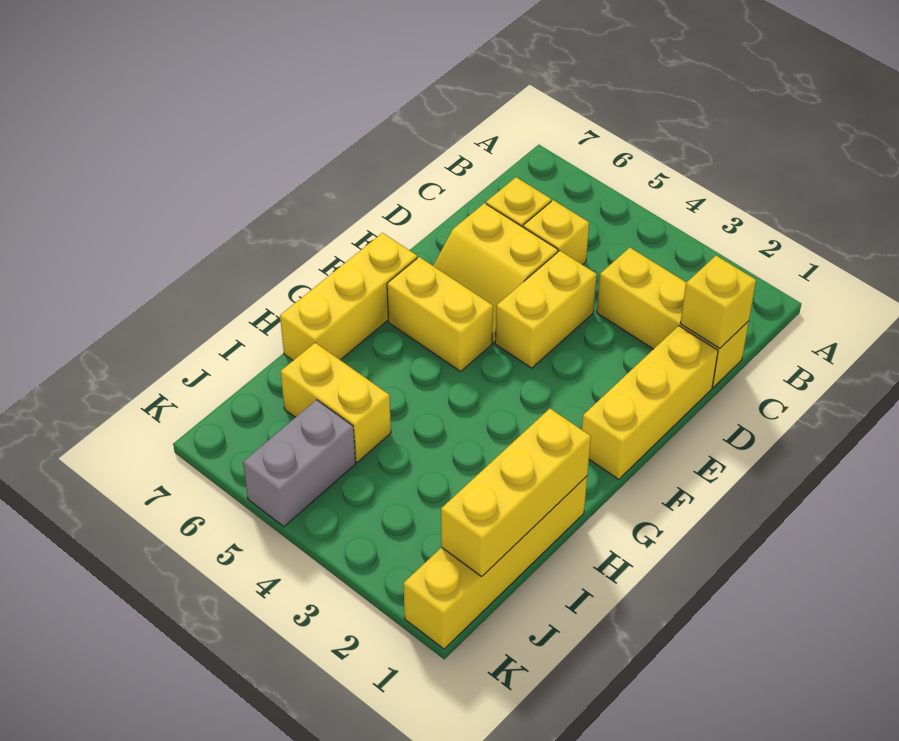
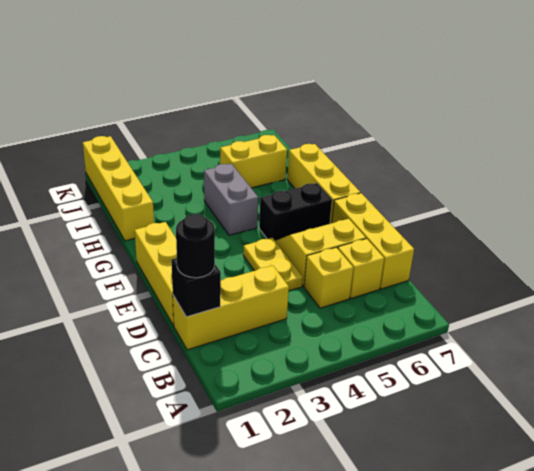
yellow 1x1 brick [680,256,756,348] -> black 1x1 brick [171,258,221,317]
none -> black 1x1 round brick [176,214,215,278]
yellow 1x2 brick [495,251,597,368] -> yellow 1x2 plate [243,238,303,291]
yellow 1x2 brick [387,257,493,371] -> black 1x2 brick [259,183,332,241]
yellow 1x3 brick [441,409,591,576] -> yellow 1x3 brick moved to [332,193,414,289]
grey 1x2 brick [243,400,356,527] -> grey 1x2 brick moved to [204,164,258,235]

